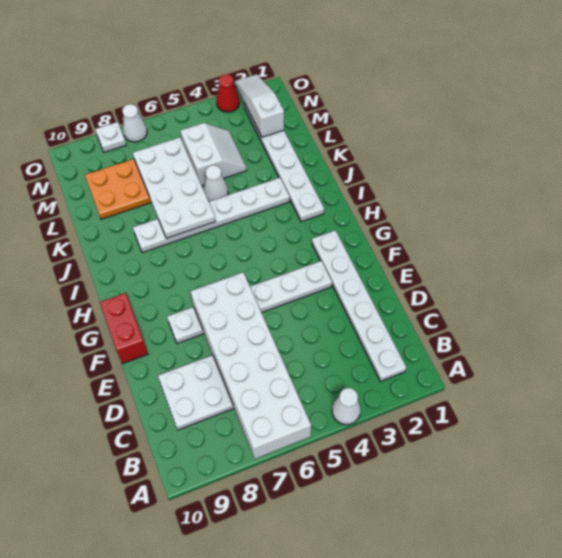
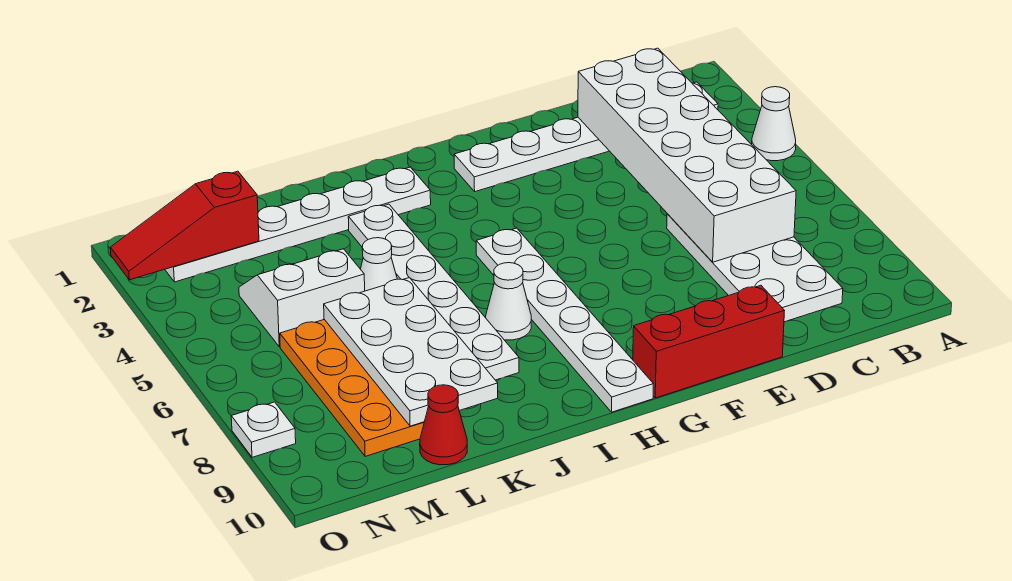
white 2x6 brick [190,272,311,459] -> white 2x6 brick turned to [578,48,796,262]
white 1x6 plate [167,261,332,344] -> white 1x6 plate moved to [476,228,653,412]
red 1x2 brick [100,293,148,364] -> red 1x3 brick [633,285,784,398]
white 2x4 plate [133,137,216,238] -> white 2x4 plate turned to [324,278,498,426]
white 1x3 slope [235,74,284,137] -> red 1x3 slope [110,171,259,280]
red 1x1 cone [216,74,240,112] -> red 1x1 cone moved to [420,385,467,465]
white 1x1 cone [122,104,147,142] -> white 1x1 cone moved to [486,263,531,340]

